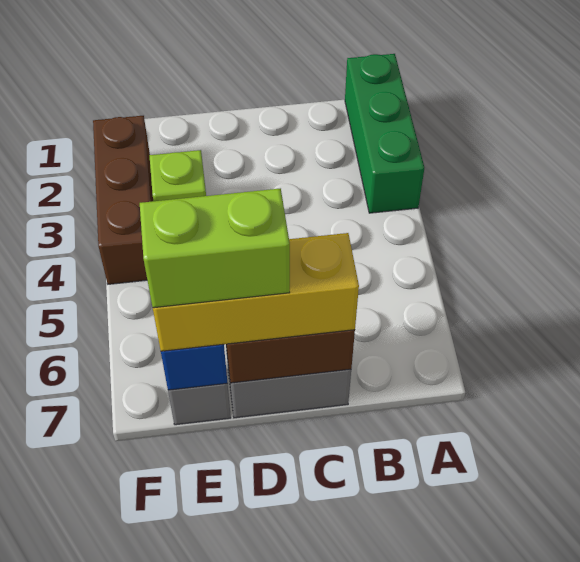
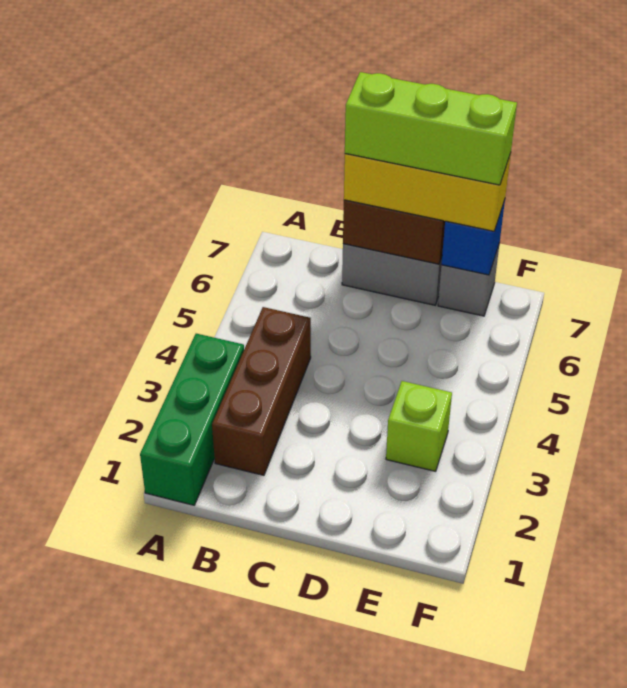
lime 1x2 brick [140,188,290,308] -> lime 1x3 brick [345,72,517,185]
brown 1x3 brick [93,116,153,284] -> brown 1x3 brick moved to [212,307,311,475]

